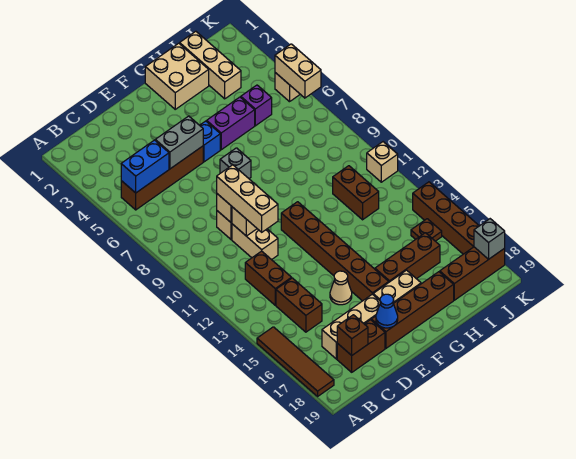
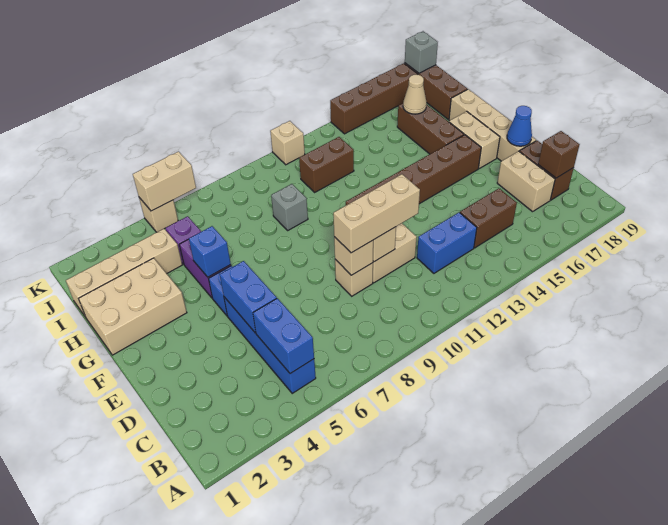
brown 1x4 tile [257,327,334,396] -> none
brown 1x4 brick [121,146,203,210] -> blue 1x4 brick [224,297,316,393]
brown 1x2 brick [245,251,291,305] -> blue 1x2 brick [417,212,477,273]
tan 1x3 brick [322,294,380,359] -> tan 1x2 brick [497,151,555,212]
grey 1x2 brick [155,116,203,169] -> blue 1x2 brick [220,261,277,333]
tan 1x1 cone [330,271,352,305] -> tan 1x1 cone moved to [403,75,427,114]
brown 1x4 brick [371,272,454,348] -> tan 1x4 brick [449,89,536,161]
grey 1x1 brick [220,148,251,178] -> grey 1x1 brick moved to [271,184,308,230]
tan 2x2 brick [145,43,209,109] -> tan 2x3 brick [78,258,187,355]
none -> blue 1x1 brick [189,226,231,277]
tan 1x3 brick [180,31,241,99] -> tan 1x4 brick [66,229,182,316]
brown 1x1 plate [411,219,442,241] -> none

